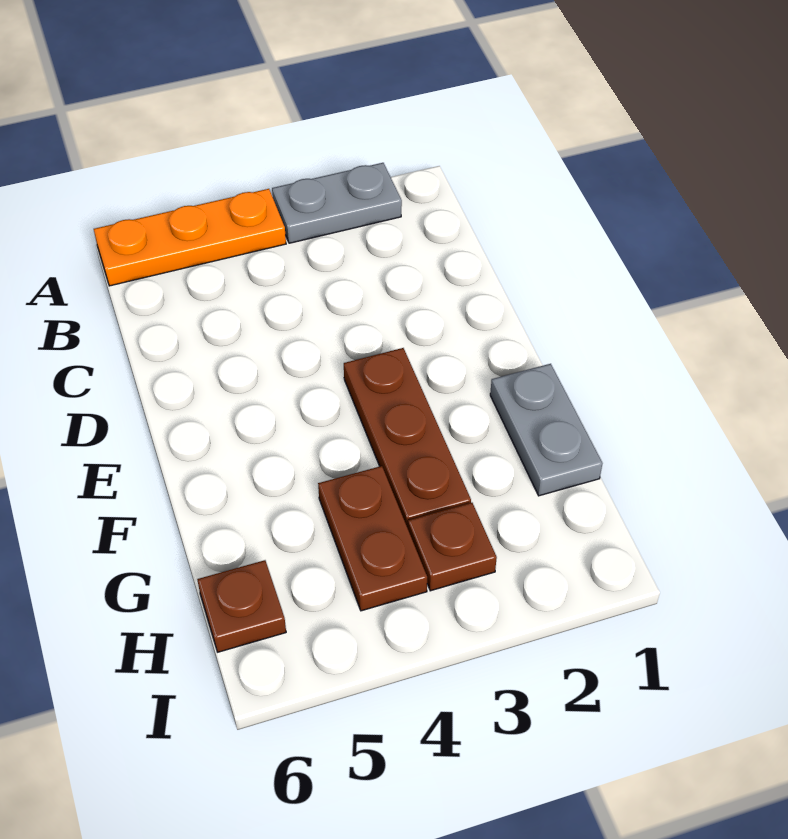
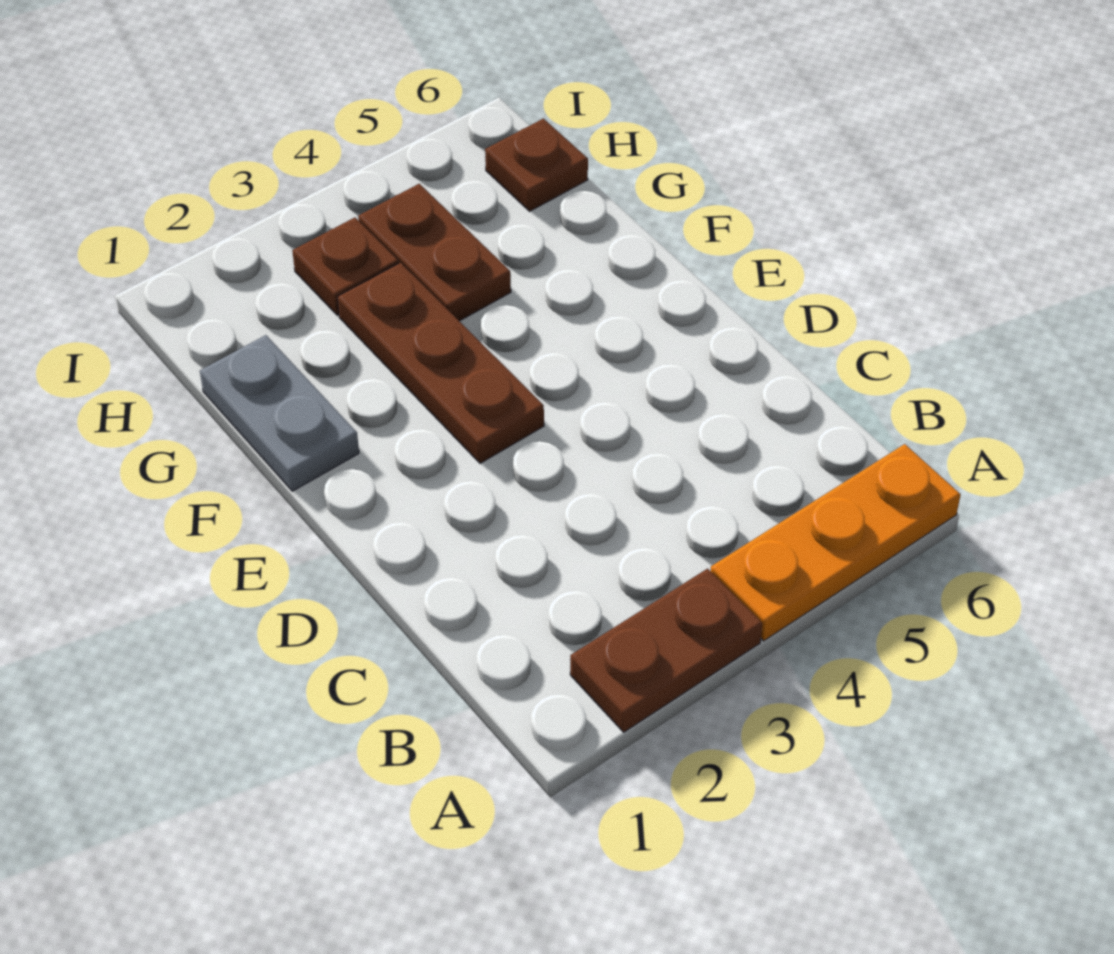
grey 1x2 plate [272,163,402,243] -> brown 1x2 plate [570,569,762,732]

